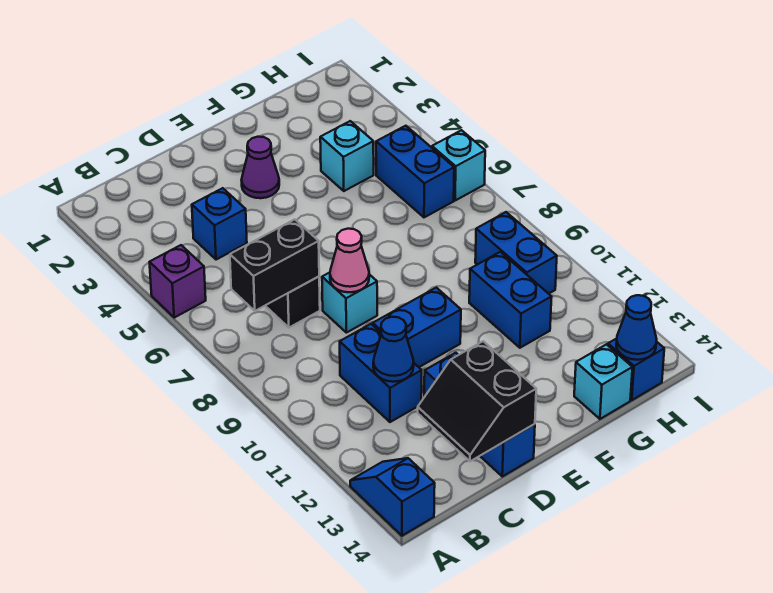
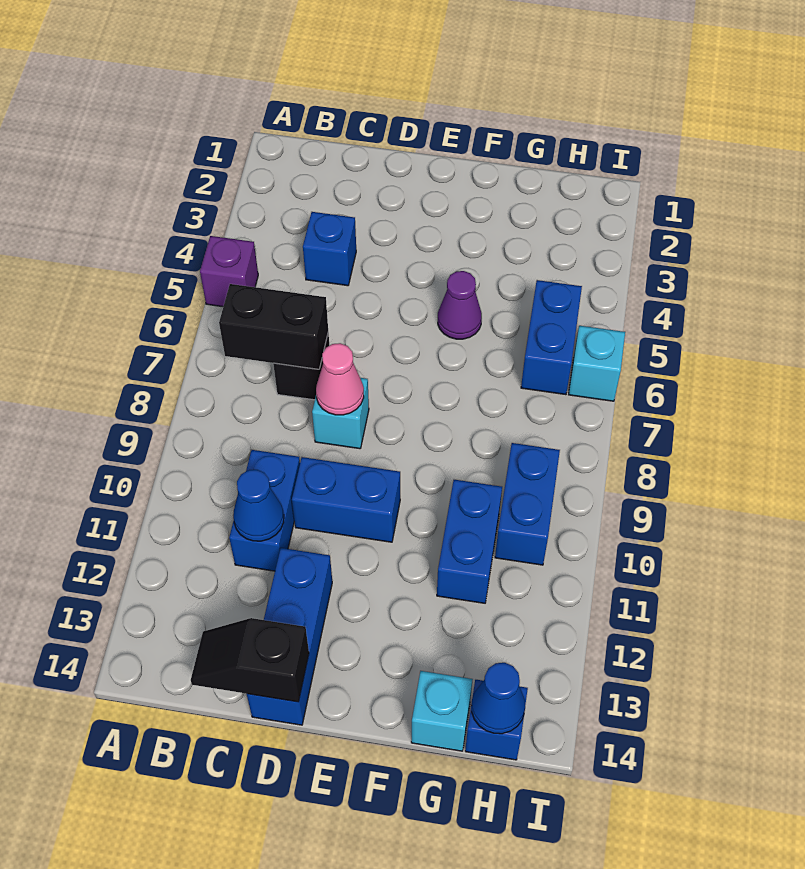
blue 1x2 slope [350,458,435,536] -> none
black 2x2 slope [418,341,536,461] -> black 1x2 slope [191,618,309,702]
purple 1x1 cone [242,137,279,198] -> purple 1x1 cone moved to [438,271,482,339]
cyan 1x1 brick [320,121,374,191] -> none

